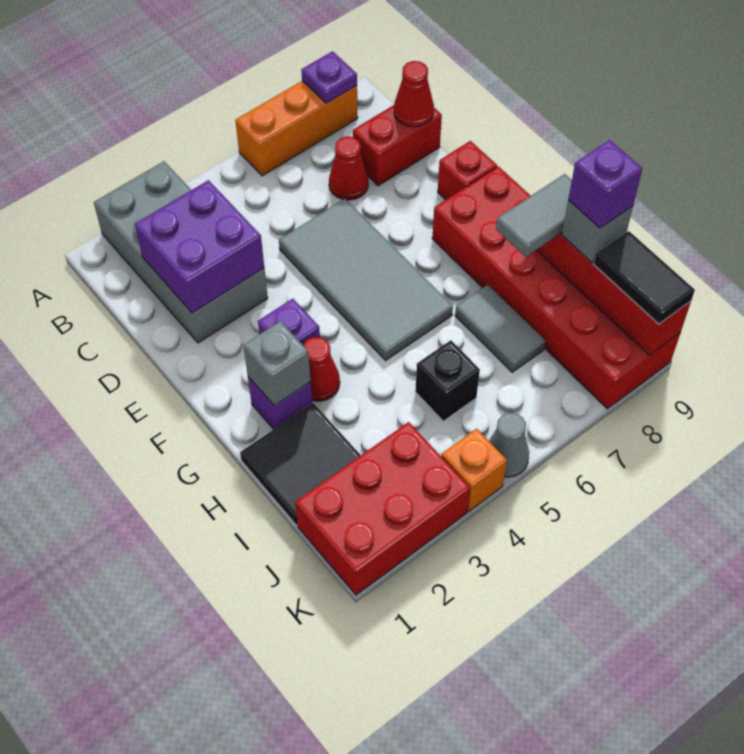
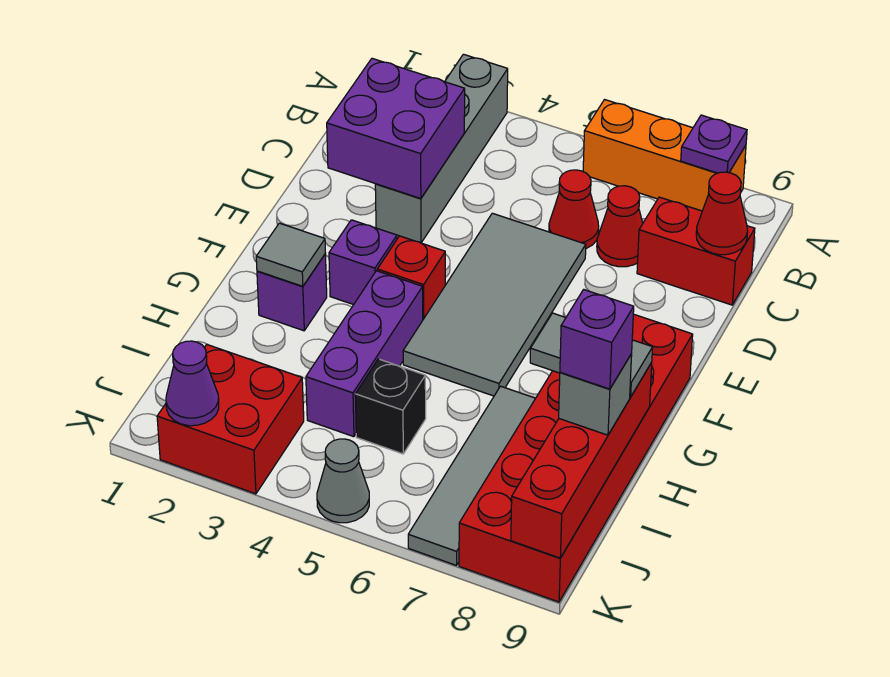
grey 2x4 brick [94,161,268,343] -> grey 1x4 brick [375,54,508,243]
red 1x1 brick [438,141,497,200] -> red 1x1 brick moved to [377,236,445,319]
grey 1x1 brick [243,321,311,406] -> grey 1x1 tile [256,223,325,286]
red 1x1 cone [303,337,340,401] -> red 1x1 cone moved to [549,170,599,249]
none -> purple 1x3 brick [306,271,423,437]
black 2x2 tile [240,403,361,525] -> none
grey 1x2 tile [455,285,546,372] -> grey 1x4 tile [408,386,536,565]
red 2x3 brick [295,422,470,595] -> red 2x2 brick [157,345,304,494]
black 1x2 tile [594,231,695,324] -> none
none -> purple 1x1 cone [166,341,219,426]
orange 1x1 brick [441,429,507,512] -> none

